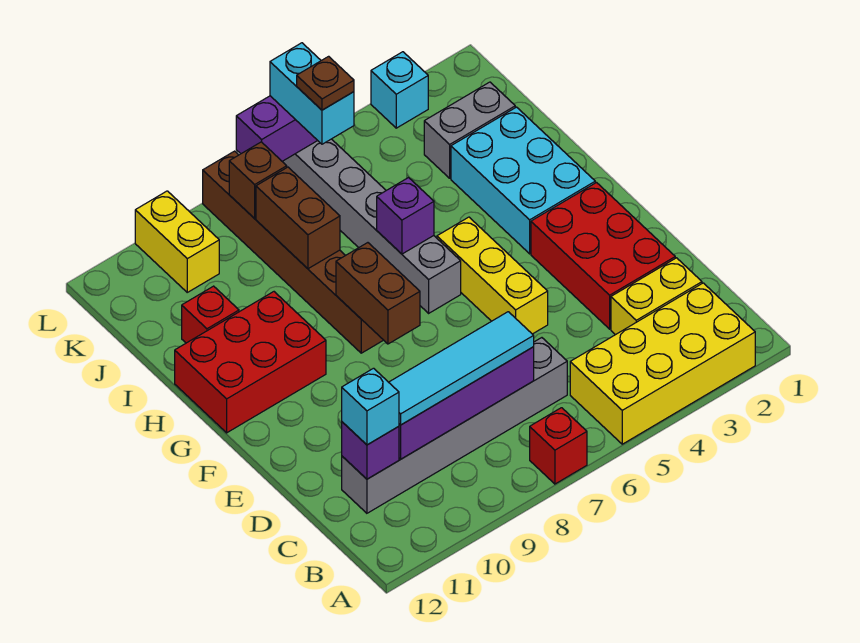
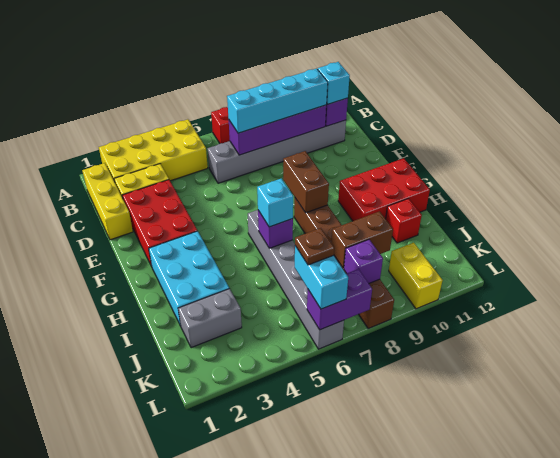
cyan 1x4 tile [389,312,534,425] -> cyan 1x4 brick [227,69,328,133]
yellow 1x3 brick [437,217,548,334] -> yellow 1x3 brick moved to [82,163,133,240]
brown 1x2 brick [256,167,340,269] -> brown 1x2 brick turned to [331,211,393,268]
brown 1x1 brick [229,142,287,219] -> purple 1x1 brick [344,239,383,283]
cyan 1x1 brick [371,52,428,128] -> cyan 1x1 brick moved to [257,178,293,227]

